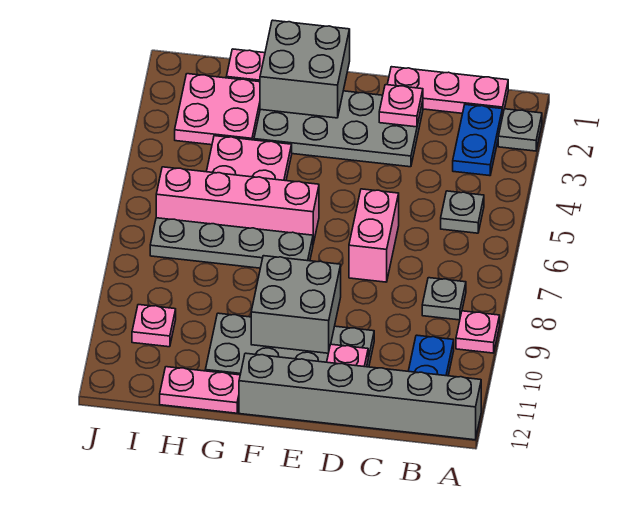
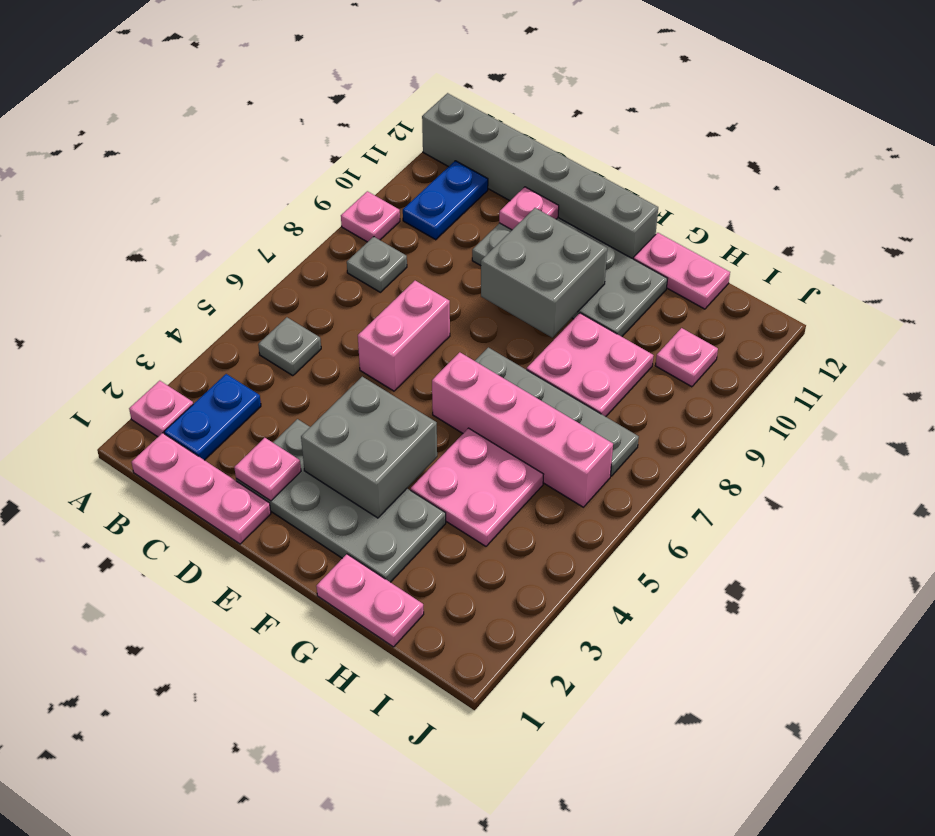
grey 1x1 plate [498,109,542,151] -> pink 1x1 plate [129,381,193,437]
grey 2x2 brick [260,20,350,118] -> grey 2x2 brick moved to [301,377,437,518]
pink 2x2 plate [175,74,260,145] -> pink 2x2 plate moved to [527,313,654,417]

